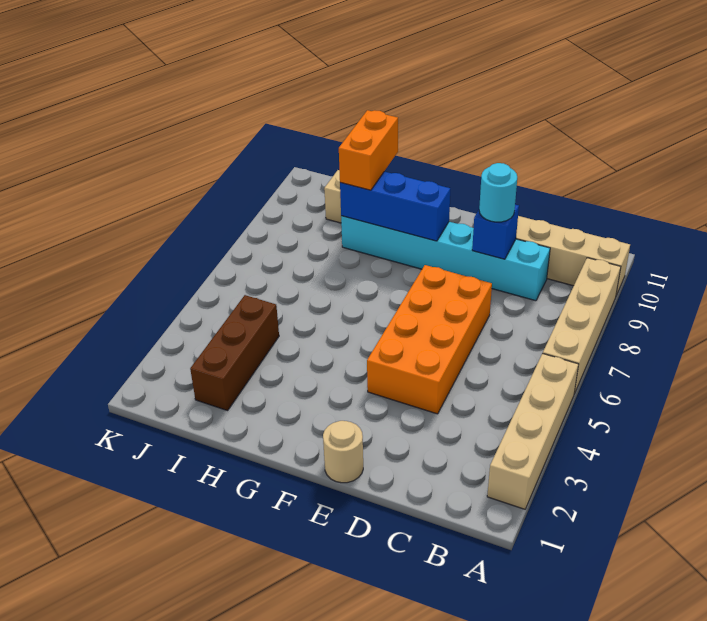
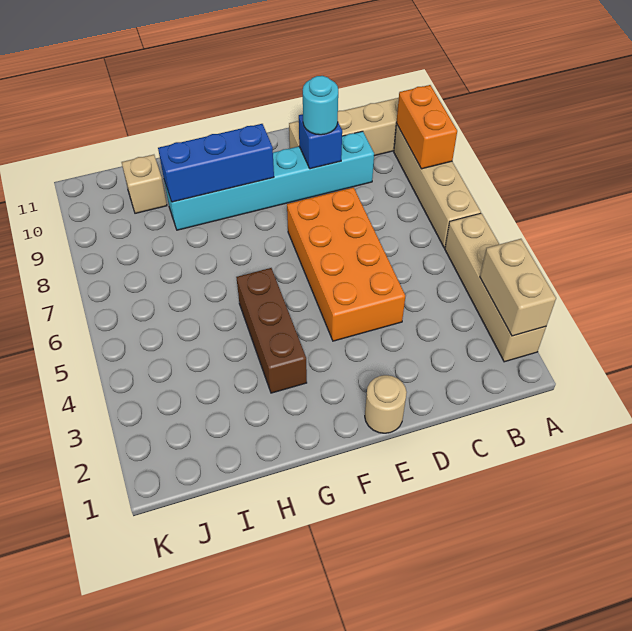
none -> tan 1x2 brick [480,239,556,336]
orange 1x2 brick [339,110,398,190] -> orange 1x2 brick moved to [396,85,457,169]
brown 1x3 brick [190,295,279,411] -> brown 1x3 brick moved to [236,268,307,393]

